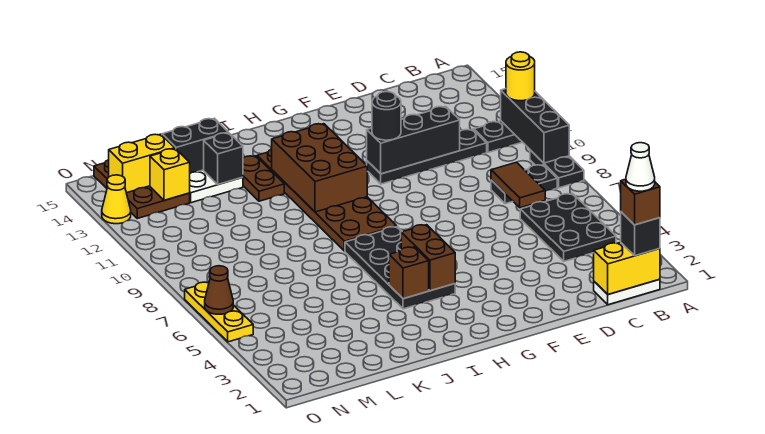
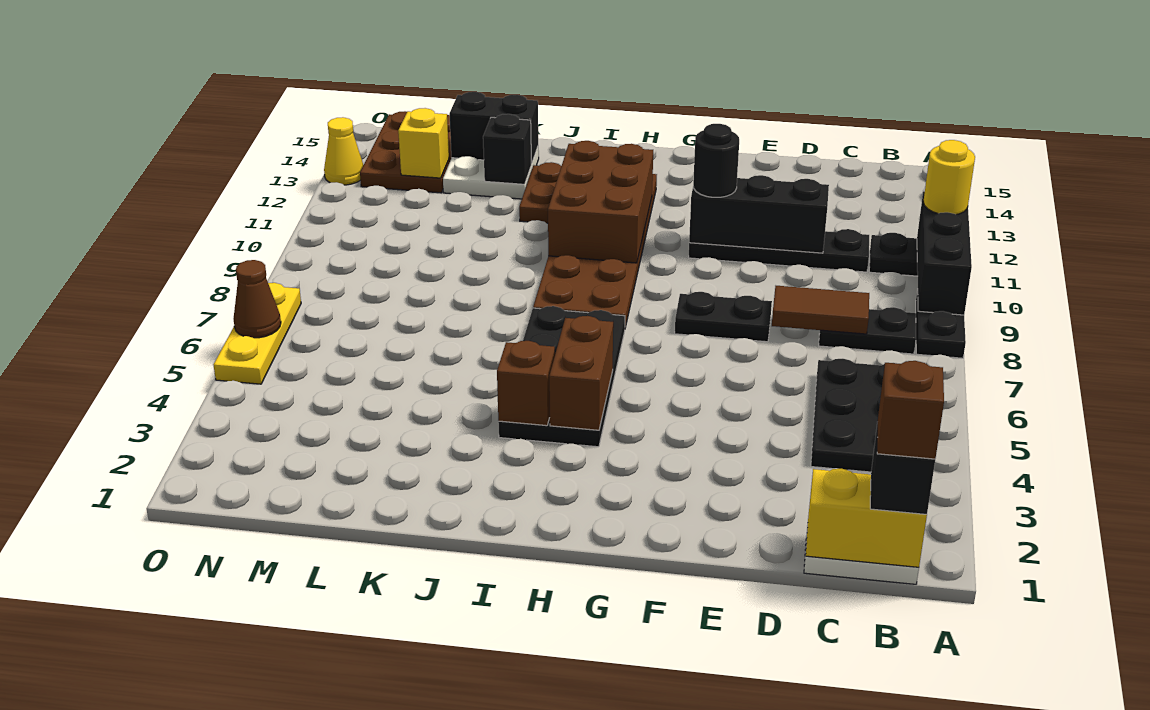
white 1x1 cone [626,143,655,191] -> none
brown 1x2 tile [491,162,545,208] -> brown 1x2 tile turned to [772,286,869,334]
none -> black 1x2 plate [675,292,772,342]
yellow 1x2 brick [109,134,175,193] -> none

